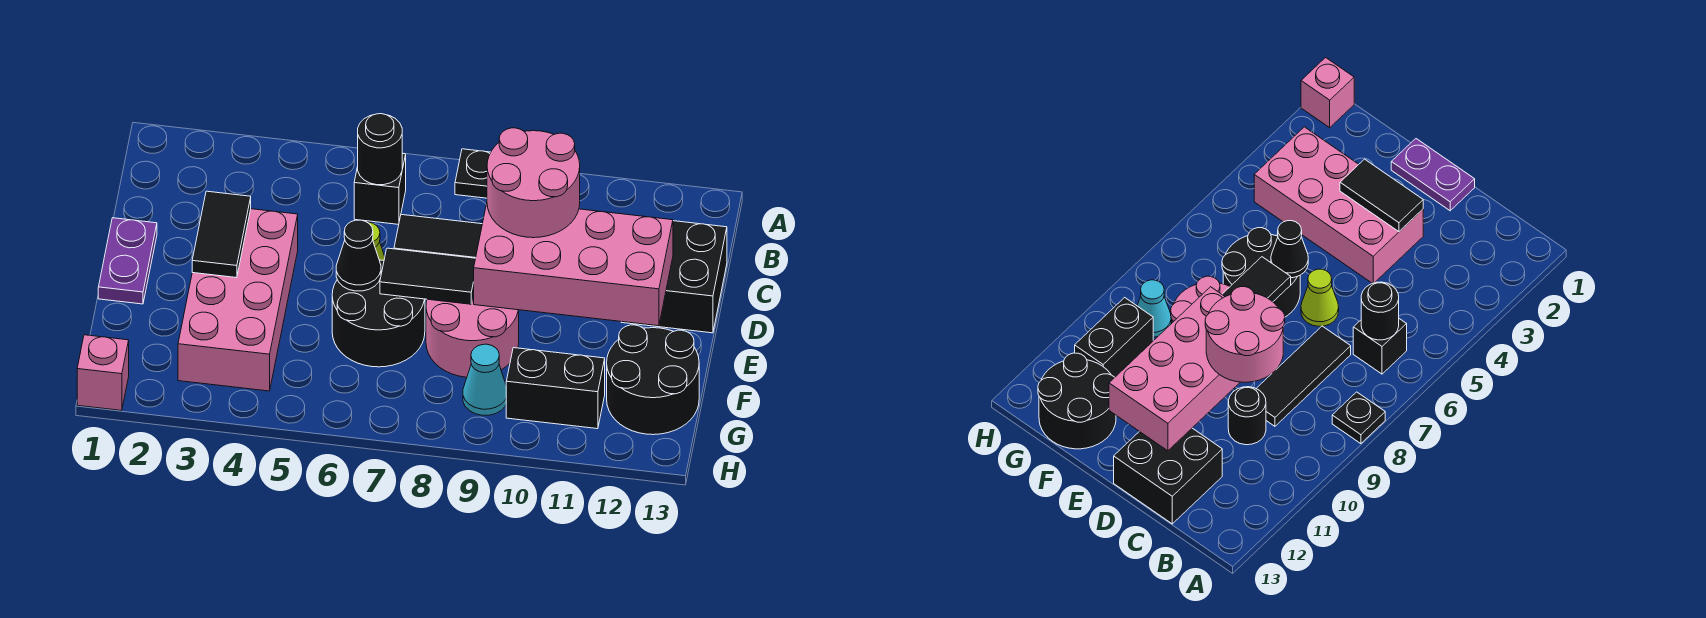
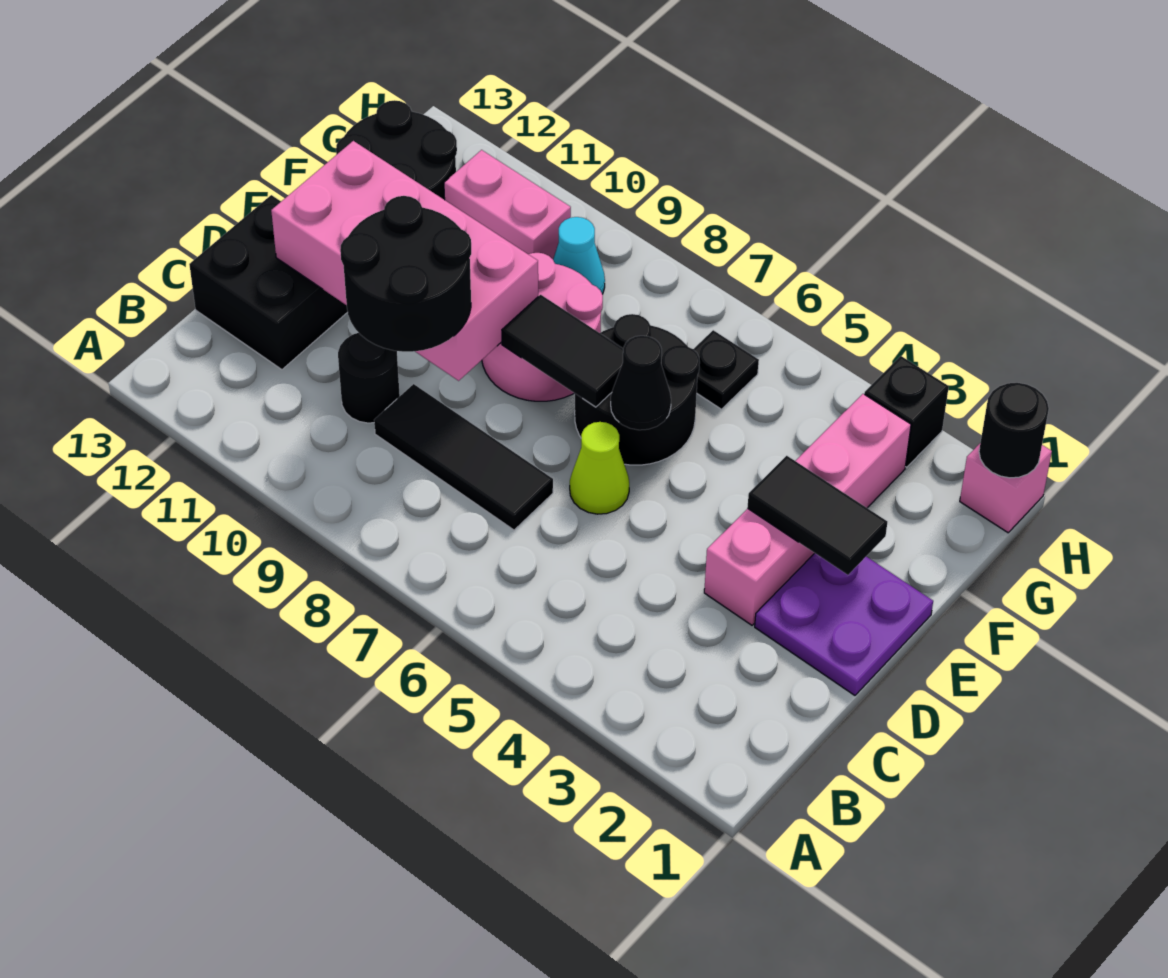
black 1x1 plate [455,149,491,198] -> black 1x1 plate moved to [693,330,759,409]
black 1x1 brick [354,154,406,224] -> black 1x1 brick moved to [865,356,949,467]
black 1x1 round brick [358,114,403,185] -> black 1x1 round brick moved to [979,383,1049,478]
pink 2x2 round brick [487,128,580,238] -> black 2x2 round brick [340,196,471,352]
purple 1x2 plate [98,218,157,304] -> purple 2x2 plate [755,553,933,695]
pink 2x4 brick [178,209,298,391] -> pink 1x4 brick [704,394,911,625]
black 1x2 tile [192,191,251,278] -> black 1x2 tile turned to [747,456,887,575]
black 1x2 brick [506,348,605,429] -> pink 1x2 brick [444,150,571,259]

